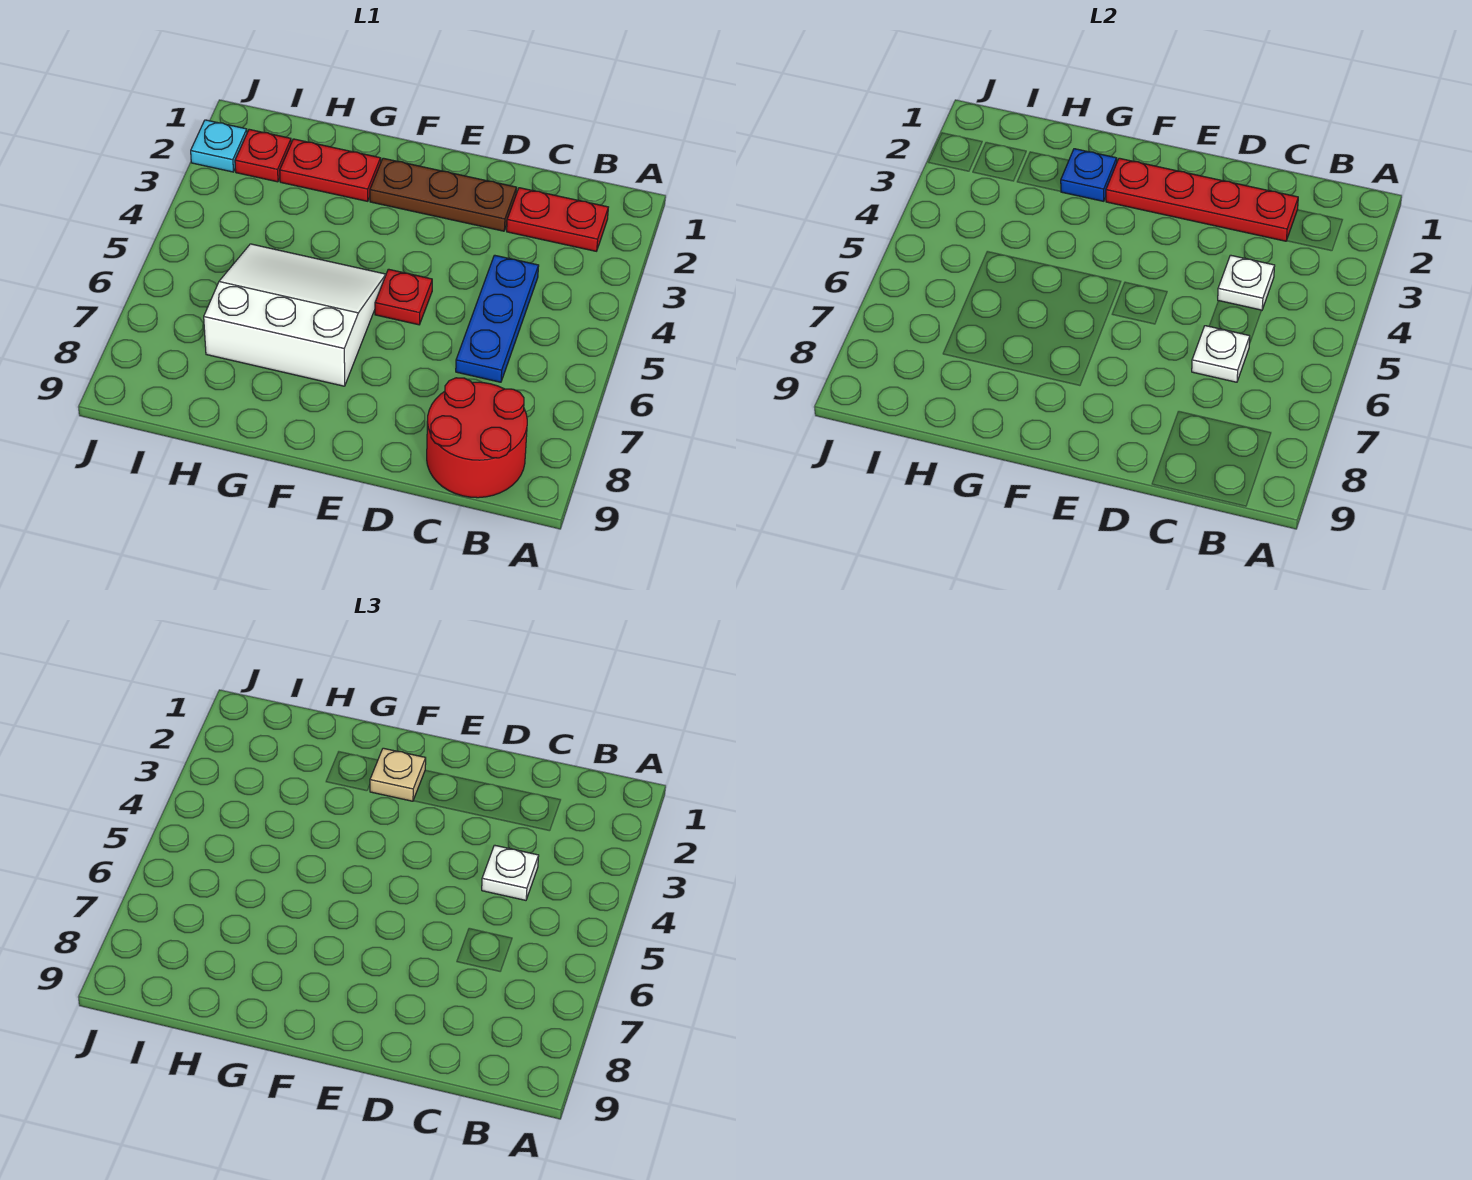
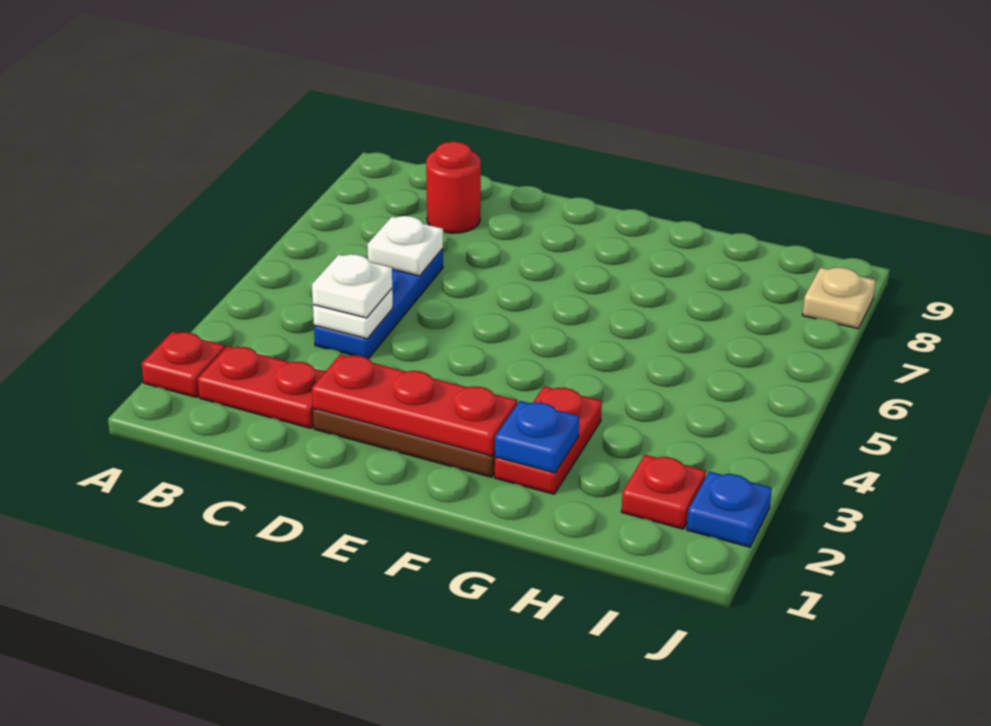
red 2x2 round brick [427,378,527,498] -> red 1x1 round brick [426,142,481,233]
red 1x4 plate [1106,158,1298,241] -> red 1x3 plate [312,355,517,456]
red 1x1 plate [375,269,432,325] -> red 1x1 plate moved to [142,332,225,397]
tan 1x1 plate [370,748,426,801] -> tan 1x1 plate moved to [803,267,876,329]
white 3x3 slope [204,244,386,386] -> none
red 1x2 plate [280,139,381,201] -> red 1x2 plate turned to [495,386,602,494]
cyan 1x1 plate [191,120,247,172] -> blue 1x1 plate [687,471,772,547]

